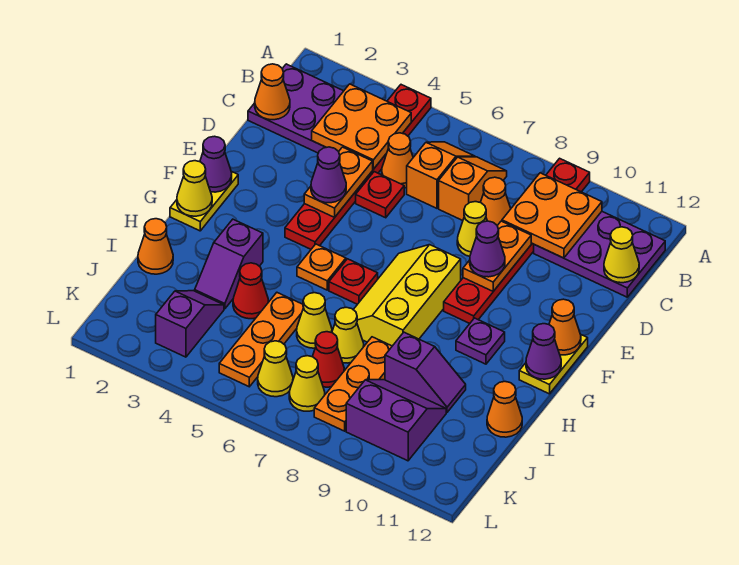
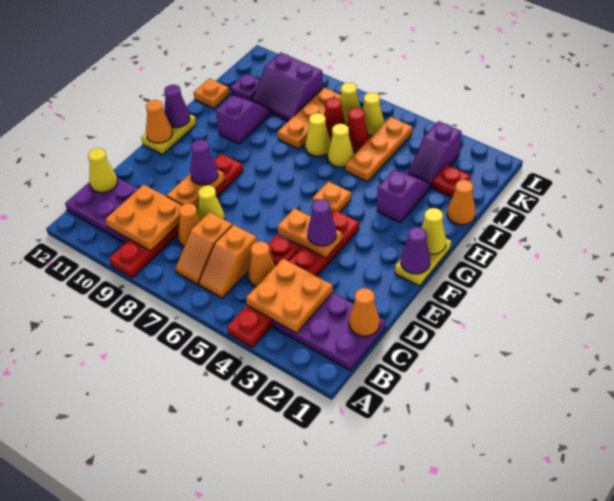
orange 1x2 plate [304,147,373,217] -> orange 1x2 plate turned to [278,208,342,258]
yellow 2x3 slope [353,245,461,346] -> none
red 1x1 plate [329,259,378,304] -> red 1x1 plate moved to [432,165,470,197]
purple 1x1 plate [456,318,505,364] -> purple 1x1 plate moved to [230,74,259,101]
red 1x1 cone [233,263,268,319] -> red 1x1 cone moved to [347,108,369,151]
purple 1x2 slope [385,332,466,412] -> purple 1x2 slope turned to [216,95,271,144]
orange 1x1 cone [487,381,522,437] -> orange 1x1 plate [194,78,229,109]

